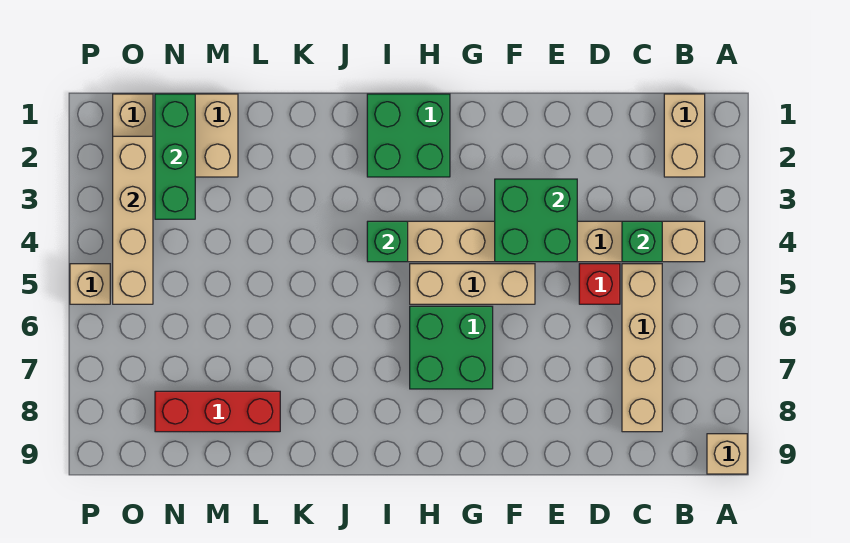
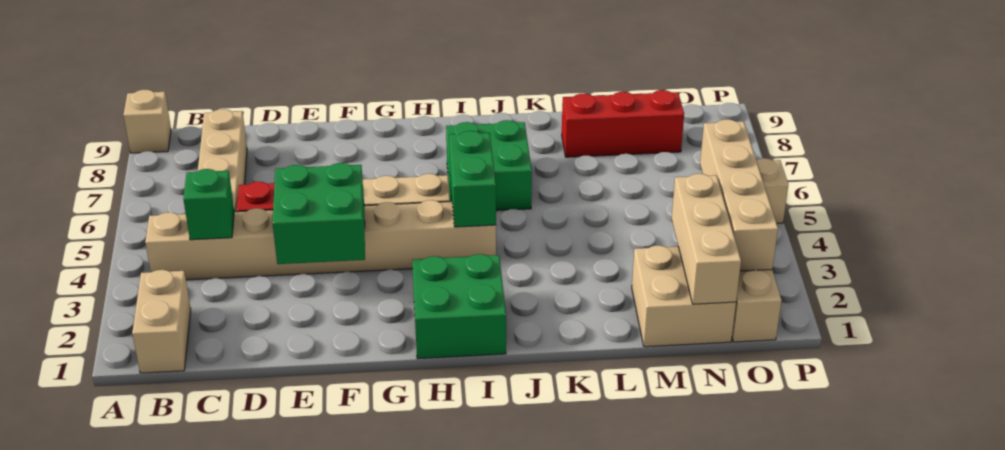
green 2x2 brick [410,306,493,389] -> green 2x2 brick moved to [446,120,532,211]
green 1x1 brick [367,221,408,262] -> green 1x2 brick [449,131,496,227]
green 1x3 brick [155,94,195,219] -> tan 1x3 brick [672,174,741,304]

